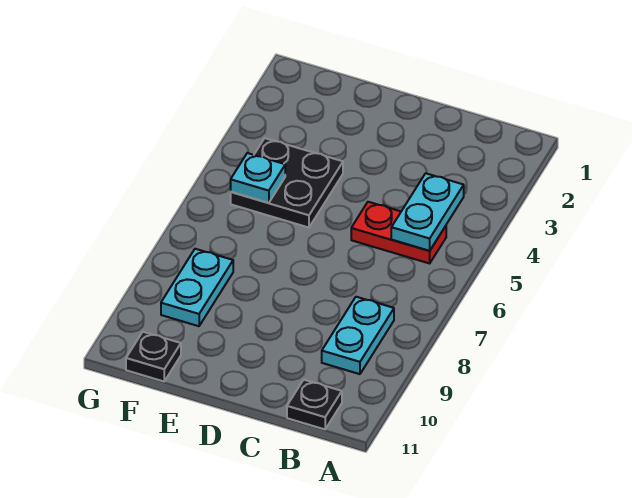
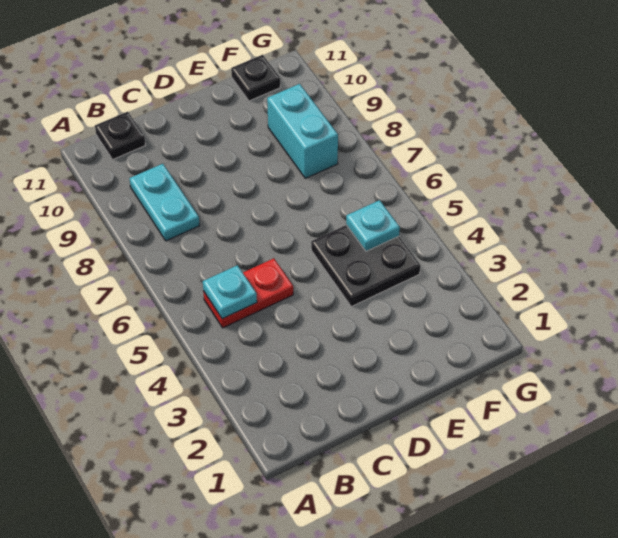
cyan 1x2 plate [391,173,464,251] -> cyan 1x1 plate [203,265,257,319]
cyan 1x2 plate [161,249,233,326] -> cyan 1x2 brick [267,84,338,178]

